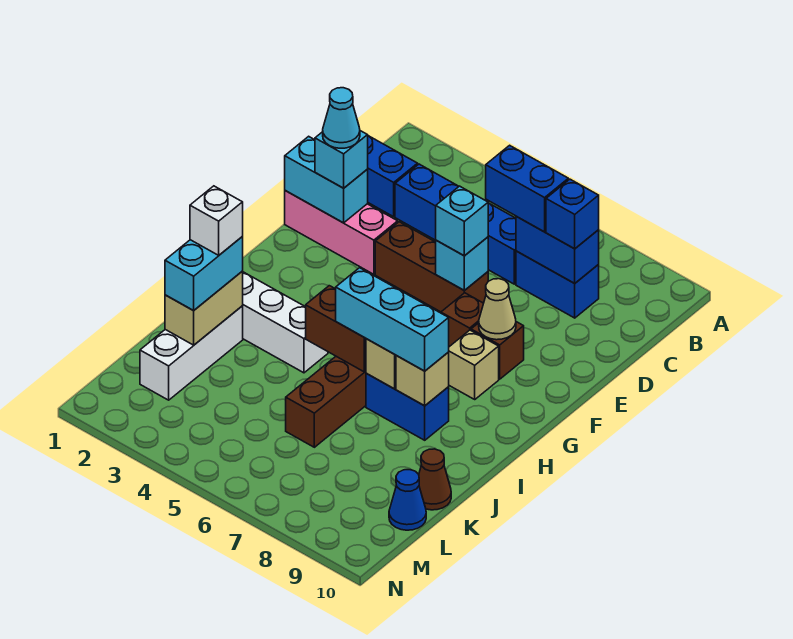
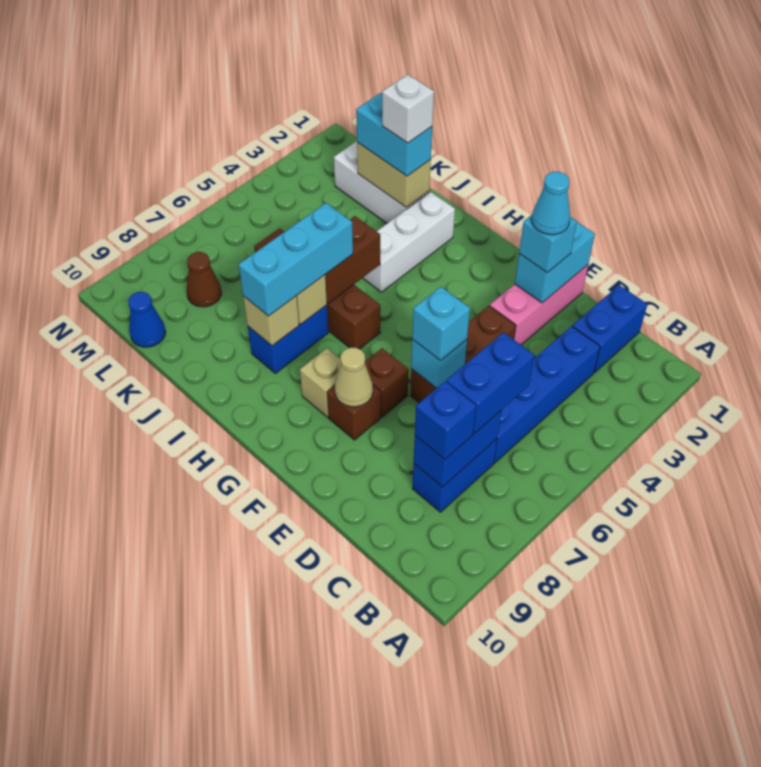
brown 1x1 cone [419,449,451,510] -> brown 1x1 cone moved to [187,252,221,307]

